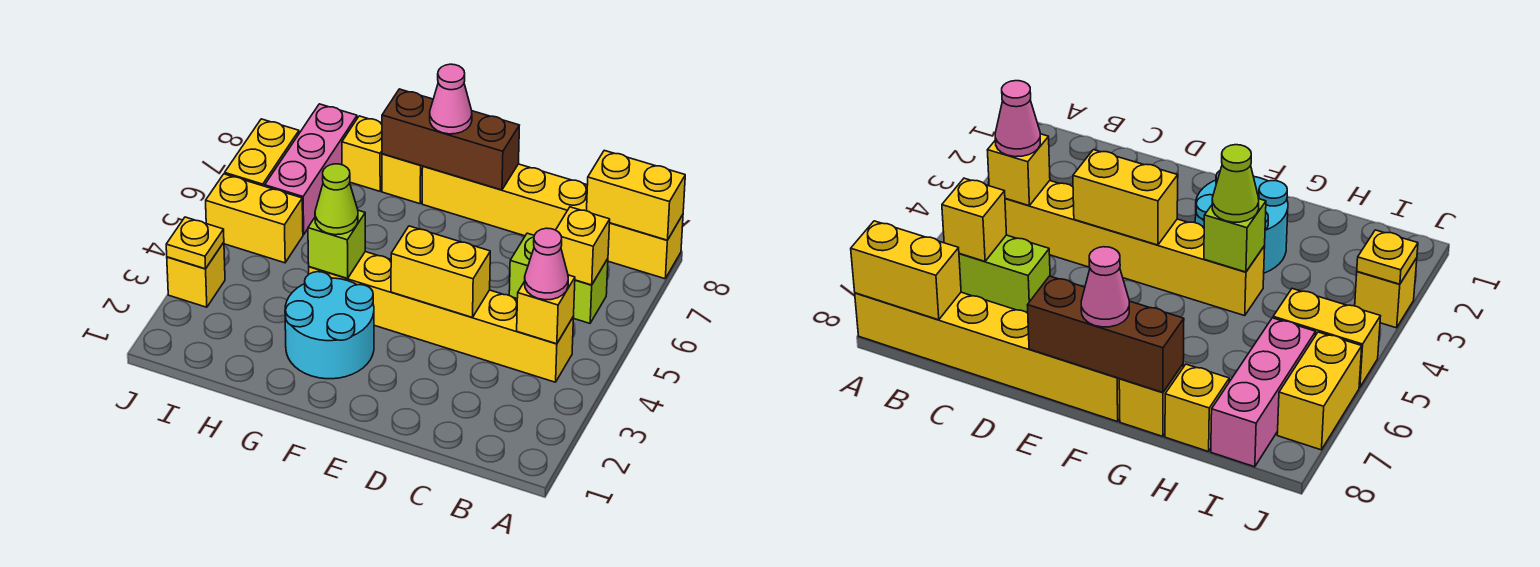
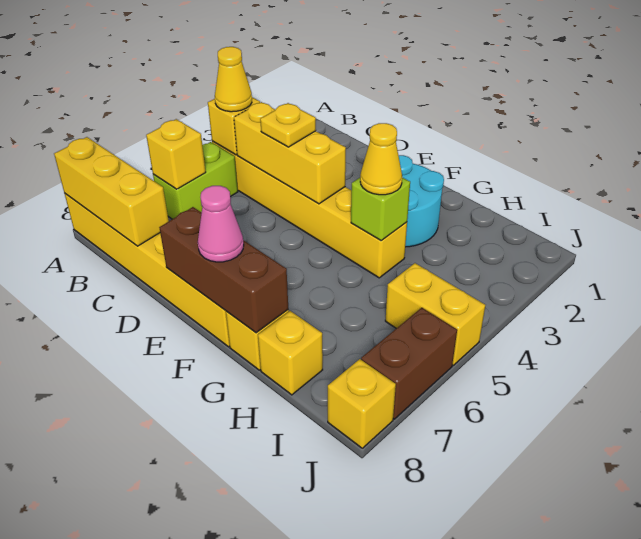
yellow 1x2 brick [587,150,685,240] -> yellow 1x3 brick [54,137,169,246]
pink 1x1 cone [525,228,568,300] -> yellow 1x1 cone [215,47,252,112]
lime 1x2 brick [509,233,608,323] -> lime 1x2 brick turned to [153,142,238,219]
yellow 1x2 brick [391,226,490,317] -> yellow 1x3 brick [234,102,346,204]
lime 1x1 cone [315,164,358,235] -> yellow 1x1 cone [360,123,402,195]
pink 1x3 brick [265,104,357,235] -> none
yellow 1x1 brick [167,242,225,307] -> yellow 1x1 brick moved to [328,359,396,448]
yellow 1x1 plate [166,217,224,269] -> yellow 1x1 plate moved to [260,103,316,147]
yellow 1x2 brick [225,119,299,186] -> brown 1x2 brick [361,308,457,419]

